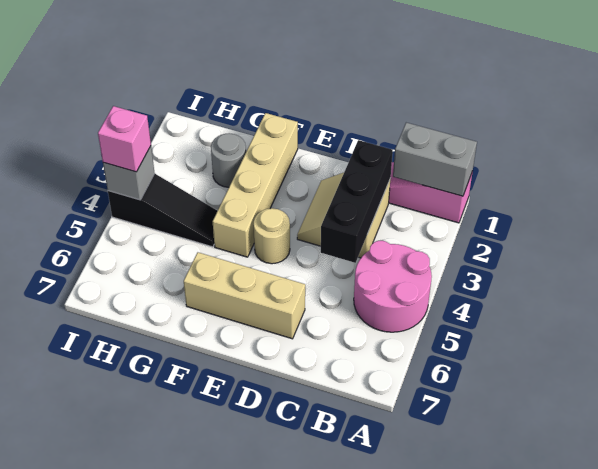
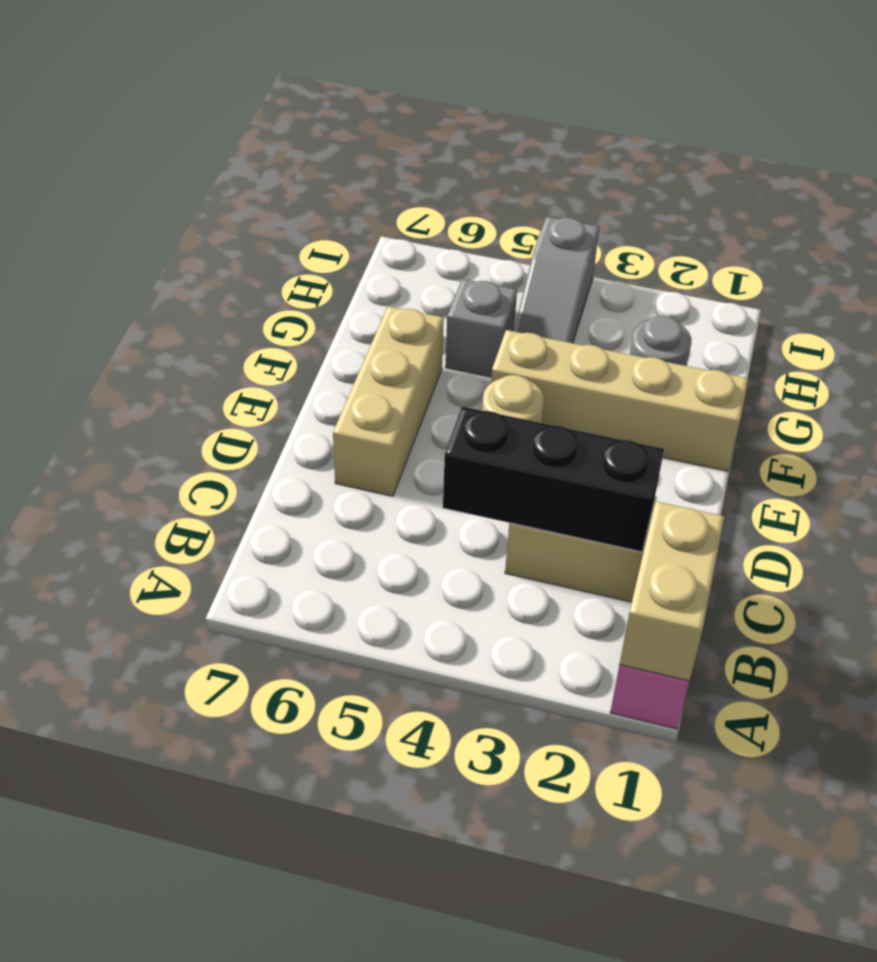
grey 1x2 brick [393,123,477,196] -> tan 1x2 brick [620,502,725,681]
pink 2x2 round brick [354,241,432,332] -> none
black 1x3 slope [108,174,217,247] -> grey 1x3 slope [514,217,599,343]
grey 1x1 brick [103,146,155,200] -> grey 1x1 brick moved to [446,279,517,377]
pink 1x1 brick [98,106,151,172] -> none

